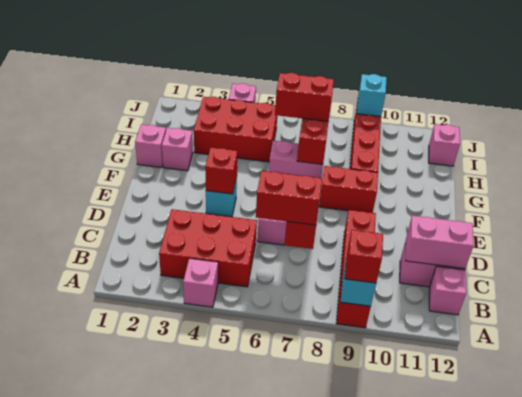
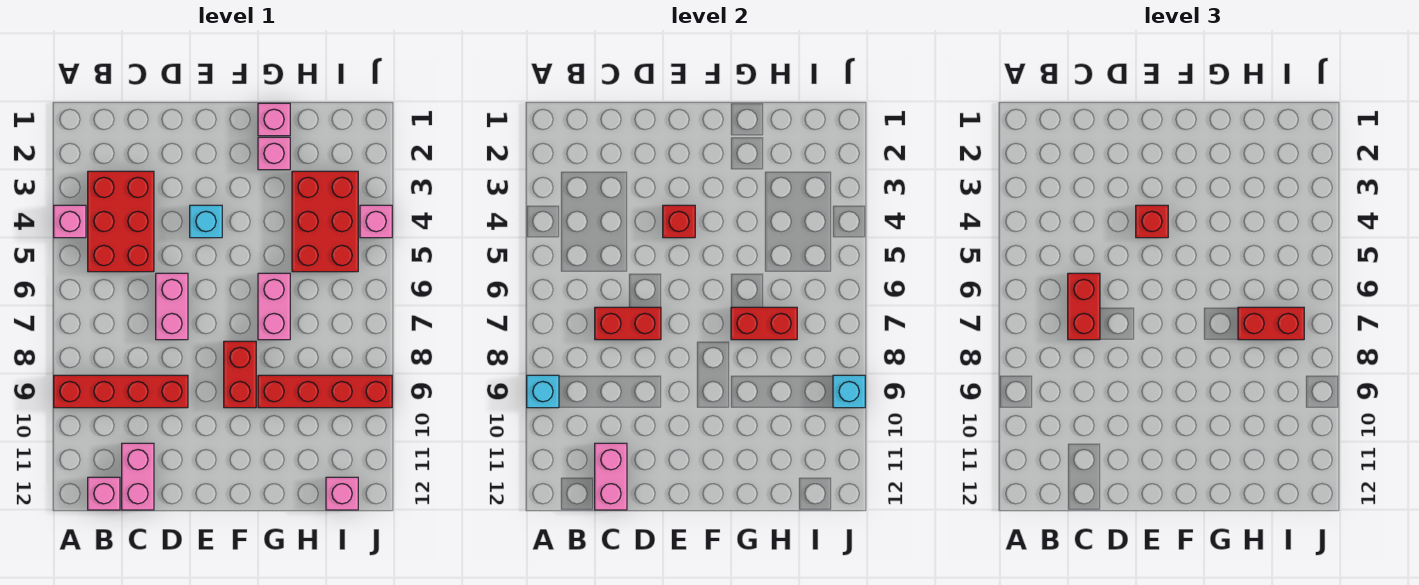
red 1x1 brick [345,230,383,283] -> red 1x1 brick moved to [1136,205,1168,238]
red 1x2 brick [275,73,334,122] -> red 1x2 brick turned to [1238,307,1304,340]

